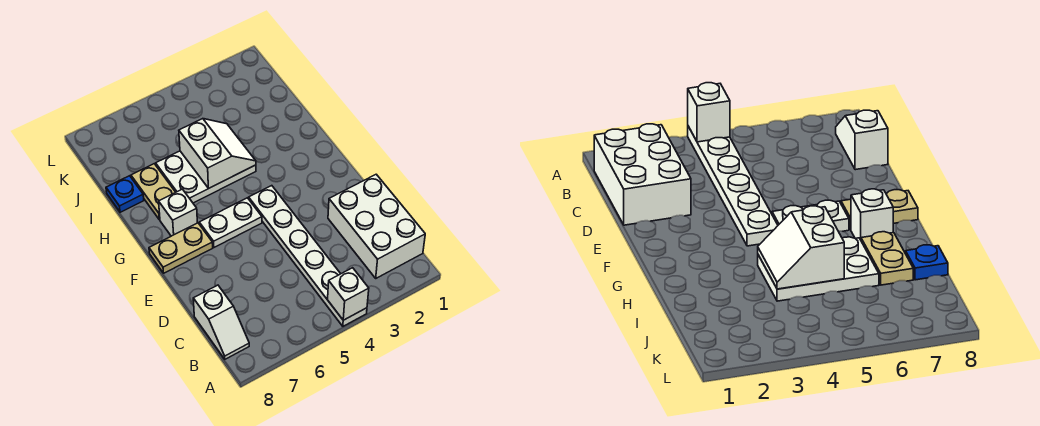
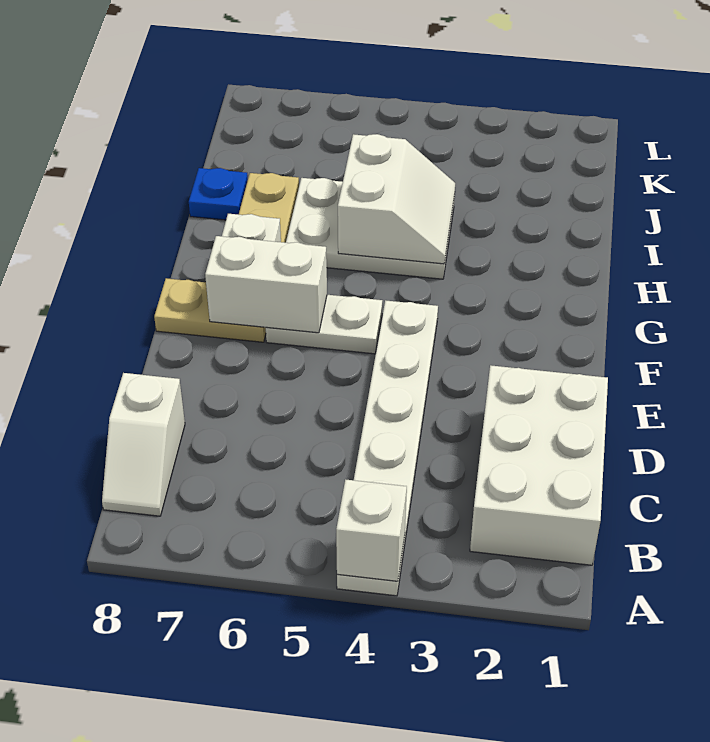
none -> white 1x2 brick [205,236,327,333]

